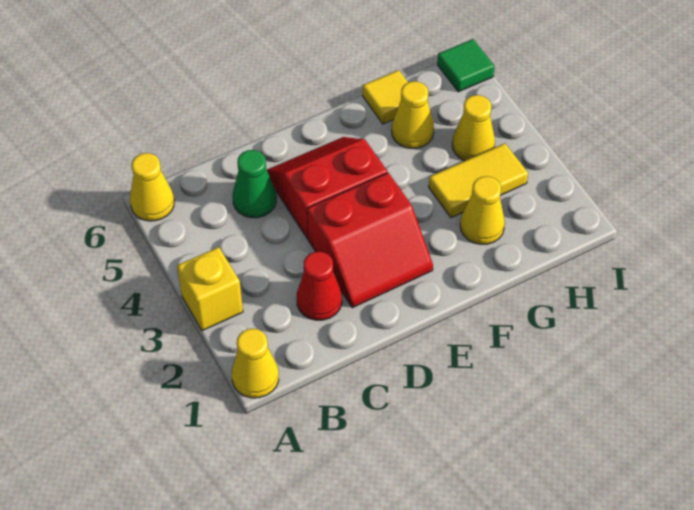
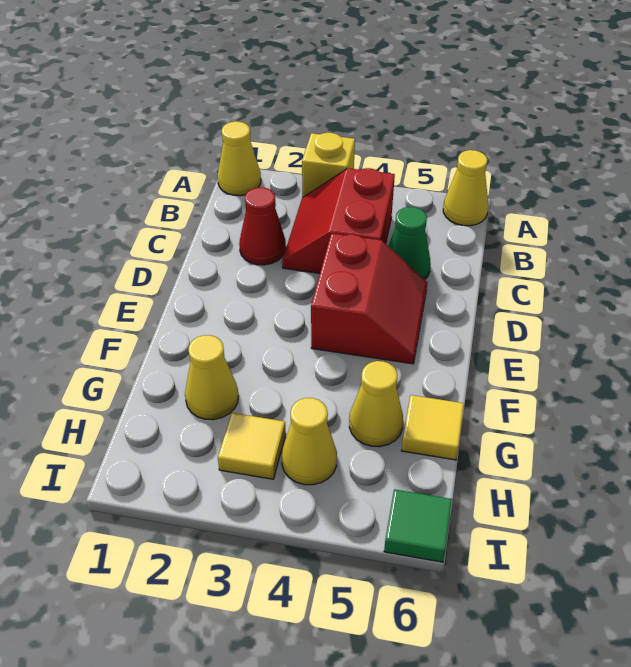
red 2x2 slope [307,173,433,308] -> red 2x2 slope moved to [282,168,395,273]
yellow 1x2 tile [429,143,528,218] -> yellow 1x1 tile [218,413,286,479]

